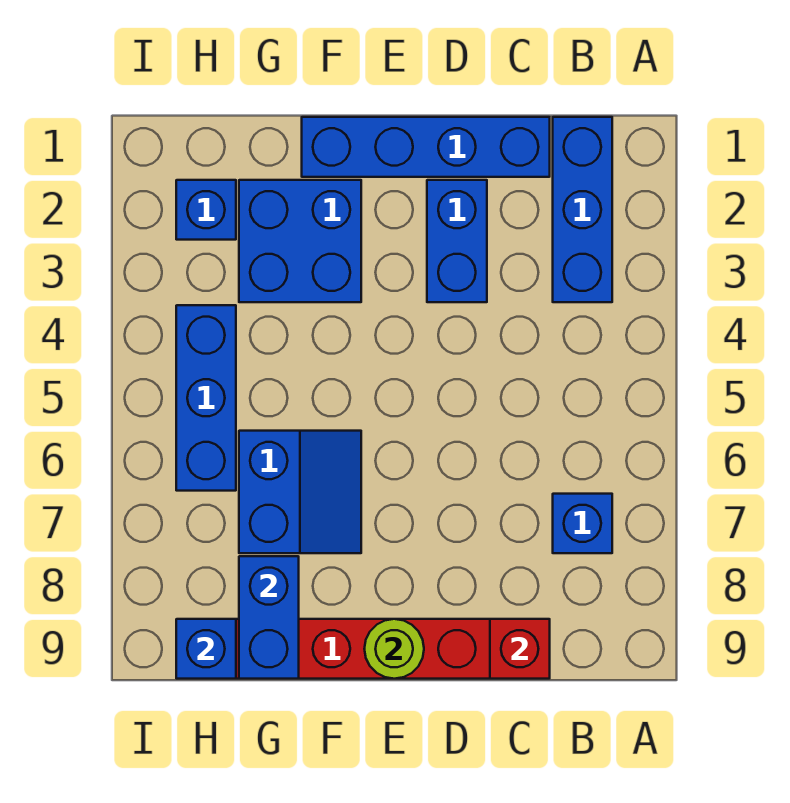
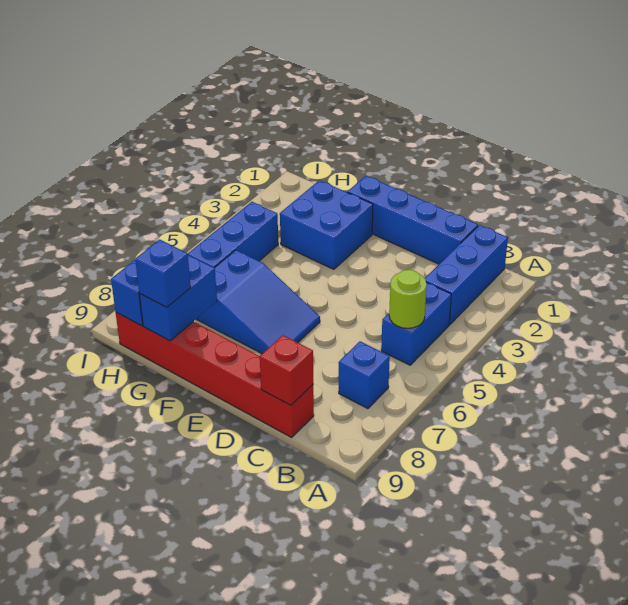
blue 1x2 brick [427,180,487,302] -> blue 1x2 brick moved to [381,283,451,365]
lime 1x1 round brick [364,619,424,679] -> lime 1x1 round brick moved to [389,270,427,328]
blue 2x2 slope [239,431,361,553] -> blue 2x3 slope [196,250,320,354]
blue 1x1 brick [176,180,236,240] -> blue 1x1 brick moved to [135,239,191,307]

